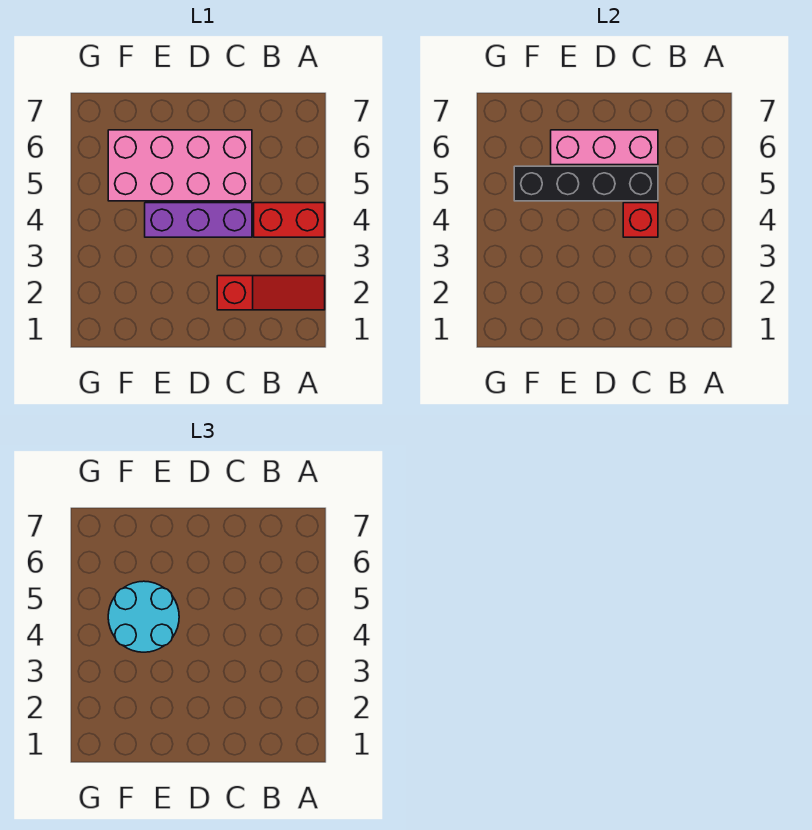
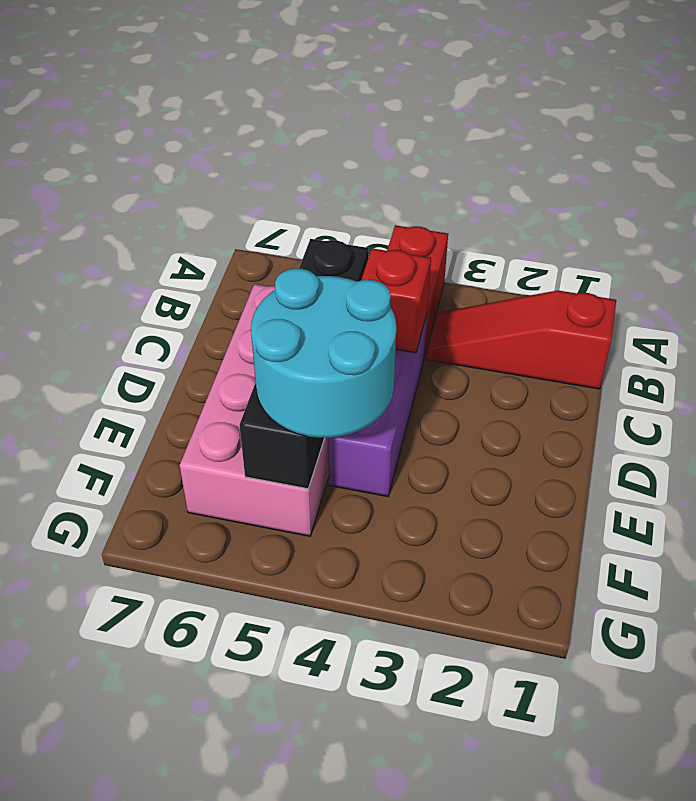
red 1x3 slope [217,276,325,310] -> red 1x3 slope turned to [427,290,616,389]
pink 1x3 brick [551,130,658,165] -> none

